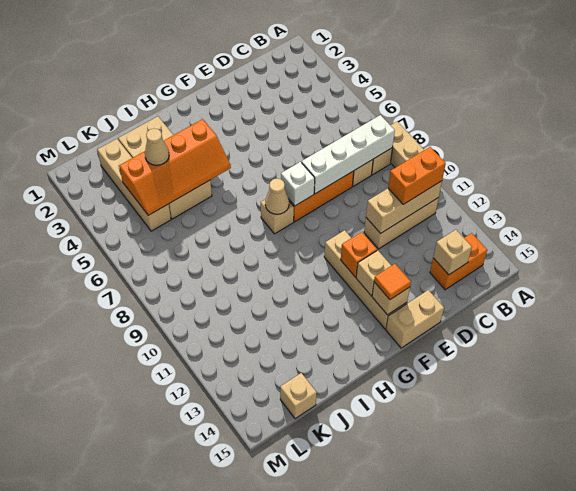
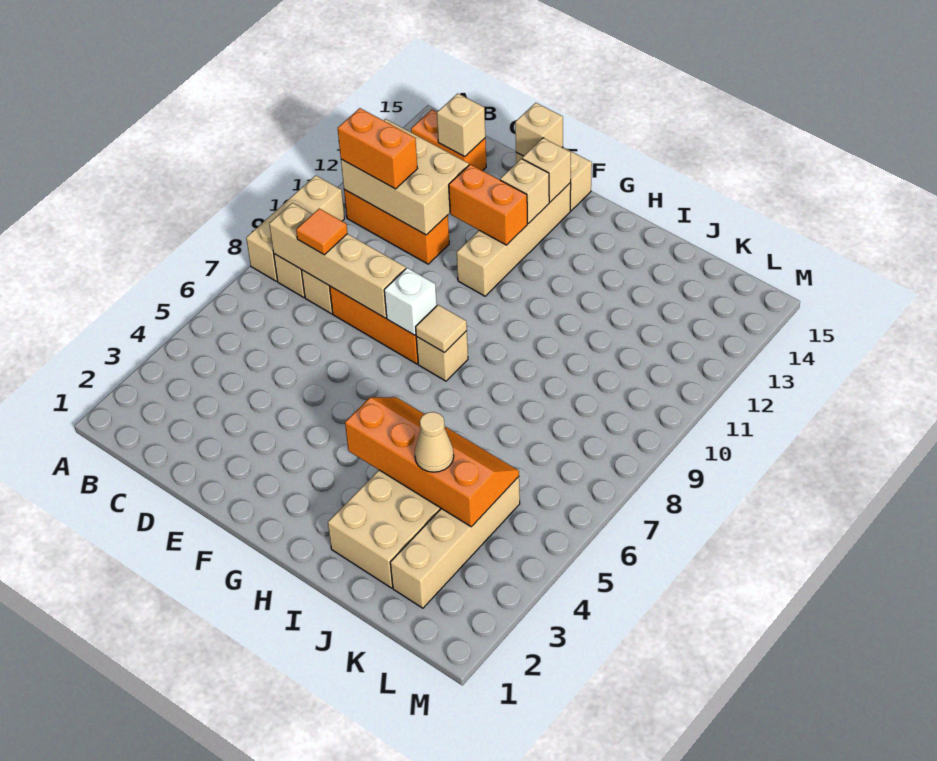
white 1x4 brick [302,115,395,194] -> tan 1x4 brick [269,203,406,318]
tan 1x3 brick [364,198,438,249] -> orange 1x3 brick [344,190,449,264]
tan 1x3 brick [366,181,442,234] -> tan 2x3 brick [341,119,469,235]
orange 1x1 brick [341,232,377,277] -> orange 1x2 brick [449,164,527,245]
orange 1x1 tile [374,264,411,299] -> orange 1x1 tile moved to [296,208,347,255]
tan 1x1 cone [265,178,289,214] -> tan 1x1 tile [416,305,467,353]
tan 1x1 brick [280,373,317,419] -> tan 1x1 brick moved to [515,103,563,156]

